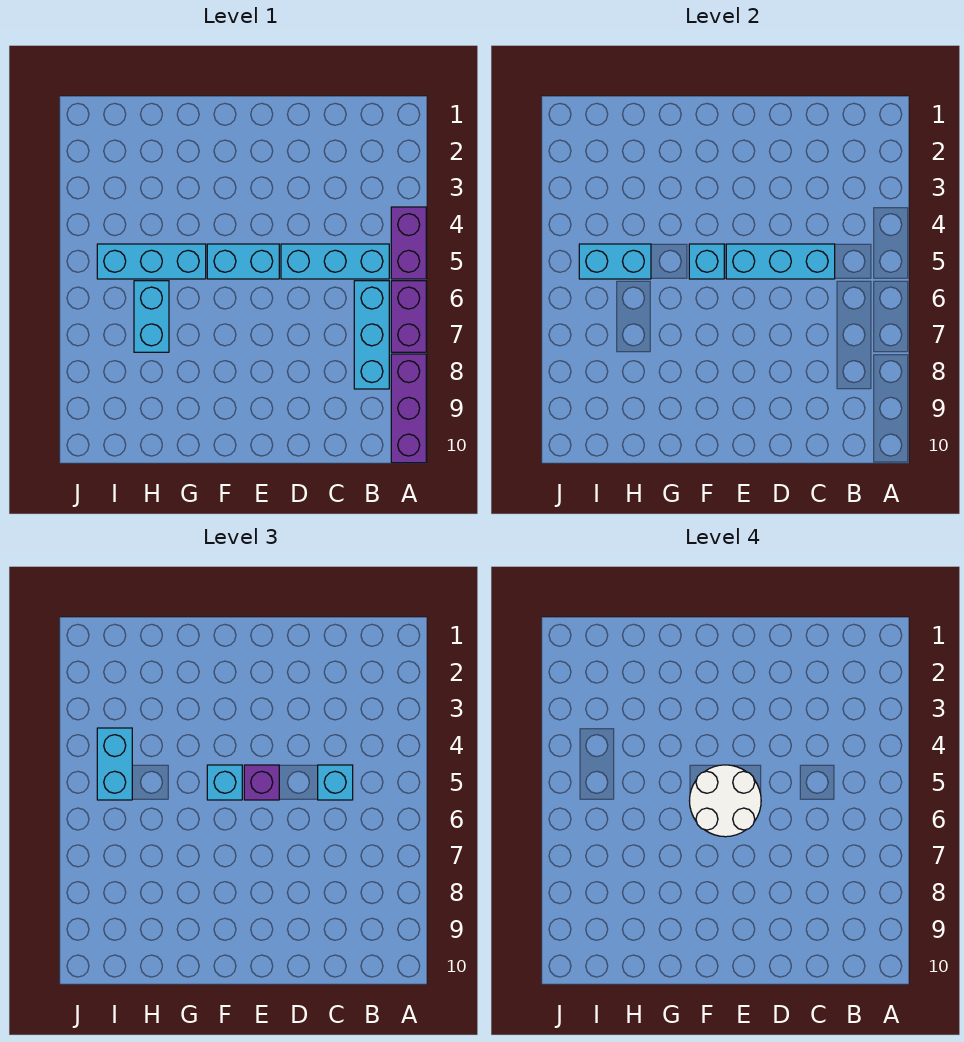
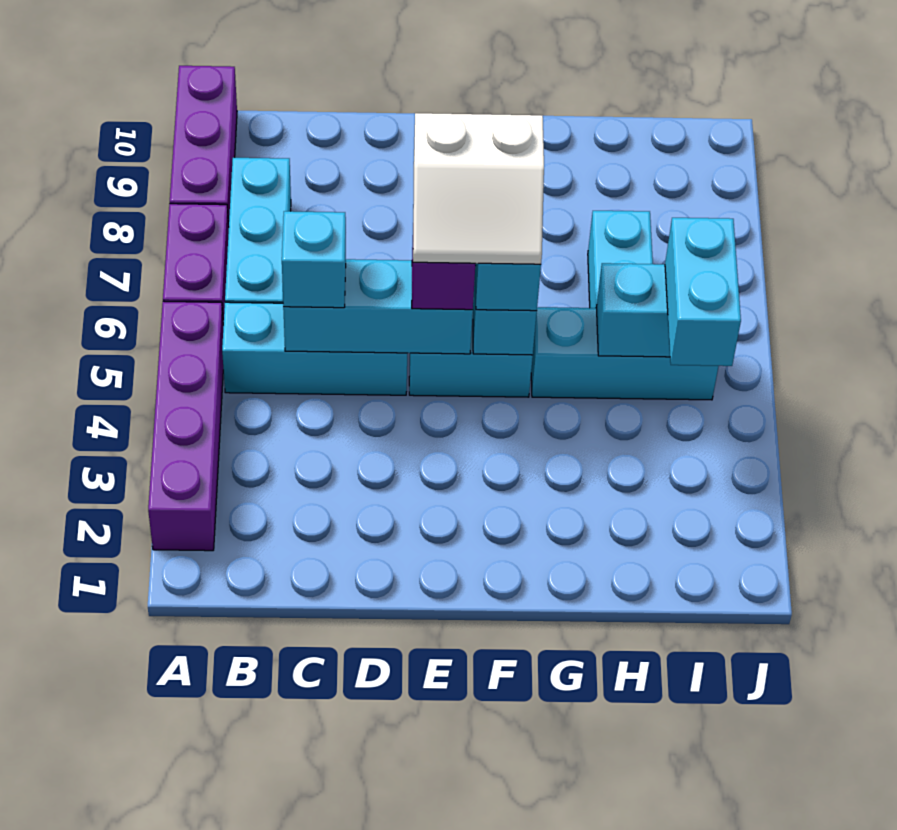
purple 1x2 brick [391,207,426,279] -> purple 1x4 brick [148,301,223,551]
white 2x2 round brick [690,765,761,837] -> white 2x2 slope [413,113,544,264]

